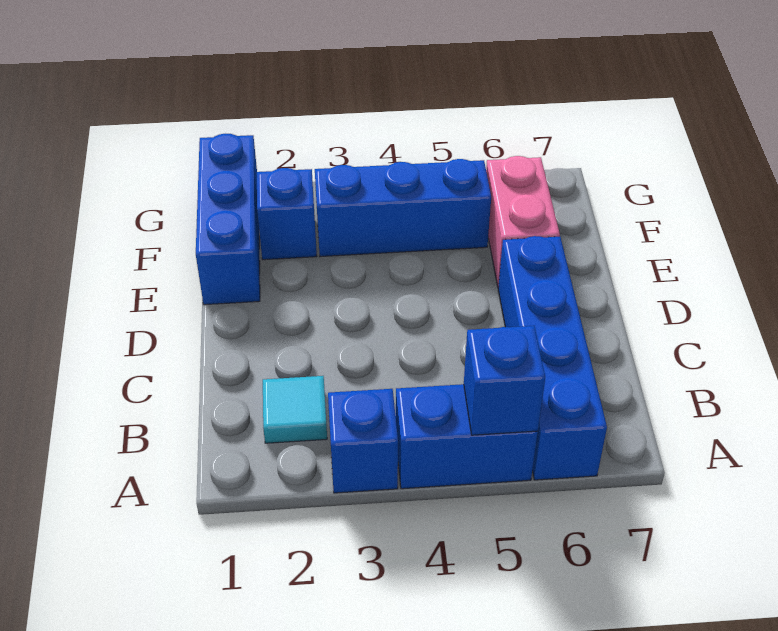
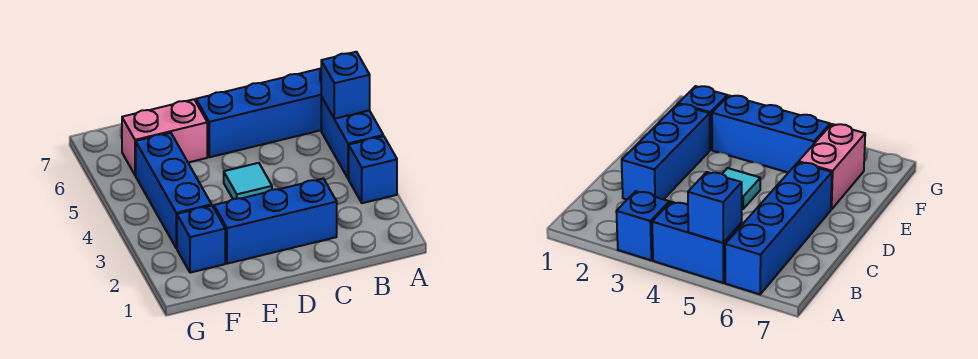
cyan 1x1 tile [263,376,327,443] -> cyan 1x1 tile moved to [224,163,272,199]
blue 1x3 brick [196,134,260,305] -> blue 1x3 brick moved to [214,179,337,264]

